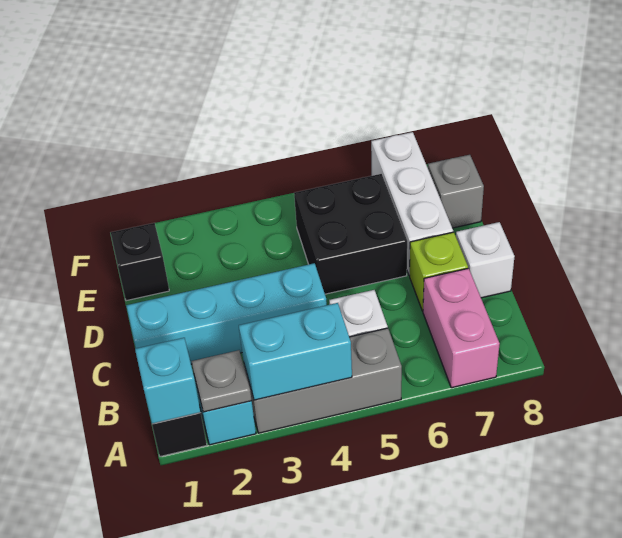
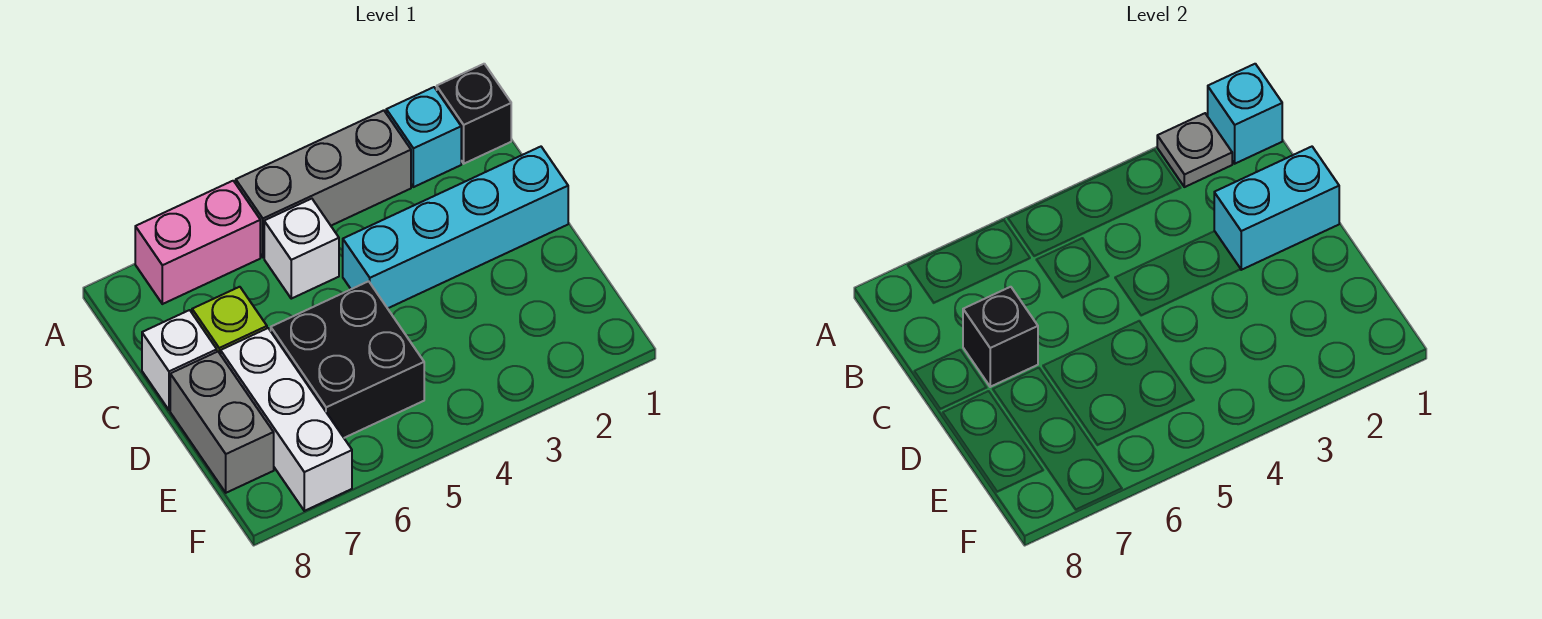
cyan 1x2 brick [239,303,352,400] -> cyan 1x2 brick moved to [1214,147,1339,270]
pink 1x2 brick [423,268,500,388] -> pink 1x2 brick turned to [135,181,260,304]
black 1x1 brick [111,223,169,301] -> black 1x1 brick moved to [963,287,1038,387]
grey 1x1 brick [428,155,484,228] -> grey 1x2 brick [170,352,274,493]

